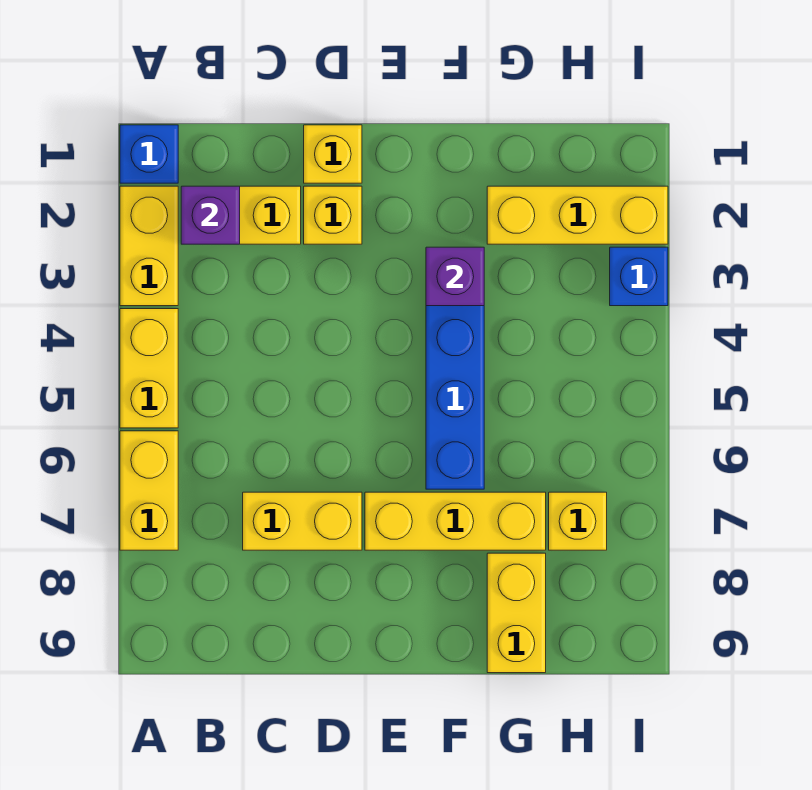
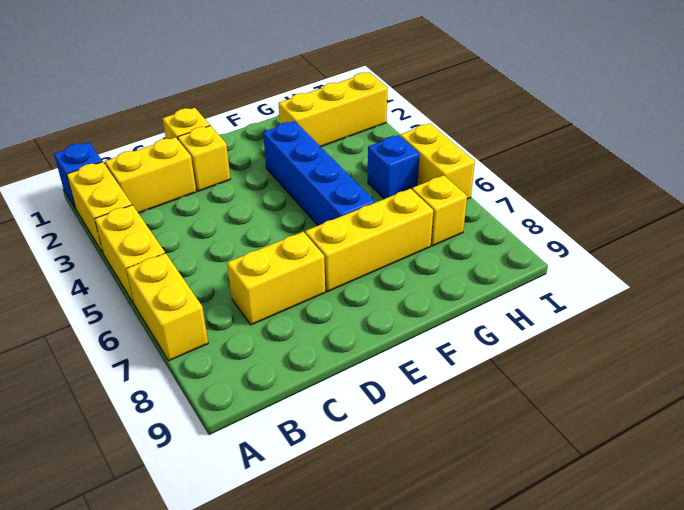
purple 1x1 brick [181,186,240,244] -> none
purple 1x1 brick [426,247,484,306] -> none
yellow 1x2 brick [487,553,546,673] -> yellow 1x2 brick moved to [400,124,475,199]
blue 1x1 brick [610,247,668,306] -> blue 1x1 brick moved to [368,135,420,199]

